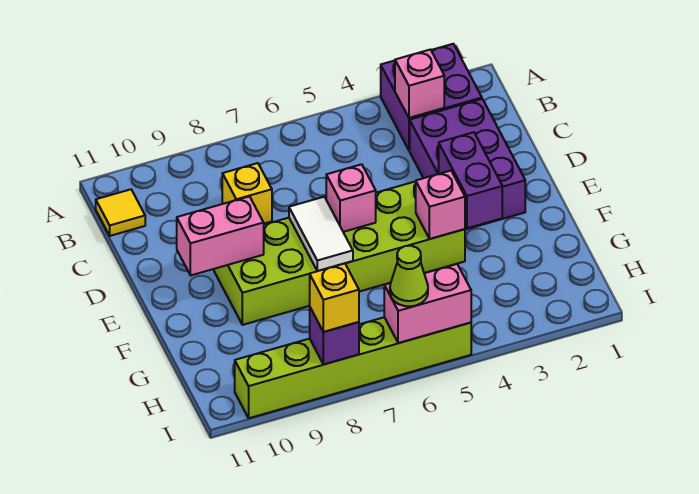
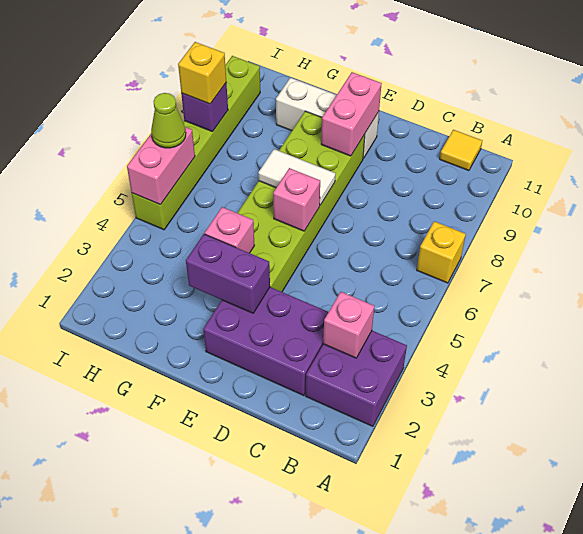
yellow 1x1 brick [222,163,272,224] -> yellow 1x1 brick moved to [417,221,466,283]
none -> white 1x3 brick [276,78,379,158]

